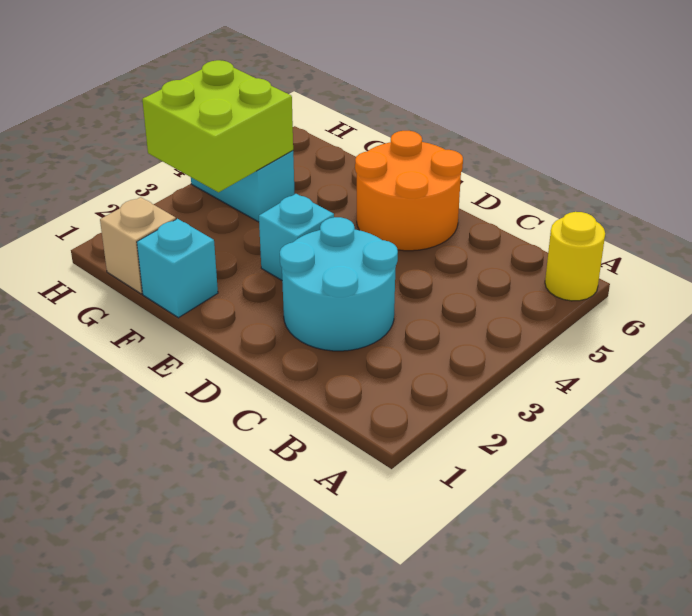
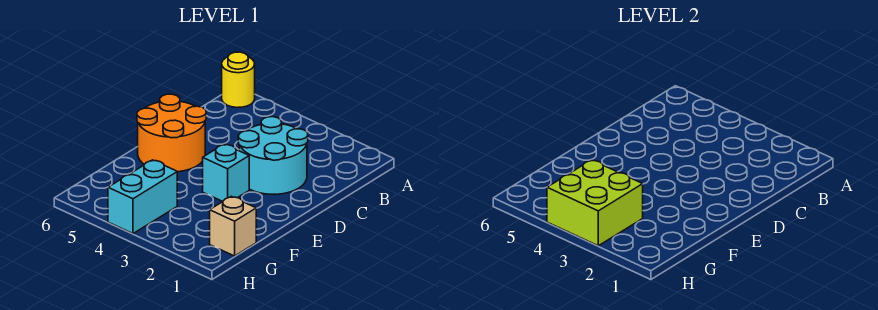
cyan 1x1 brick [137,219,218,318] -> none

